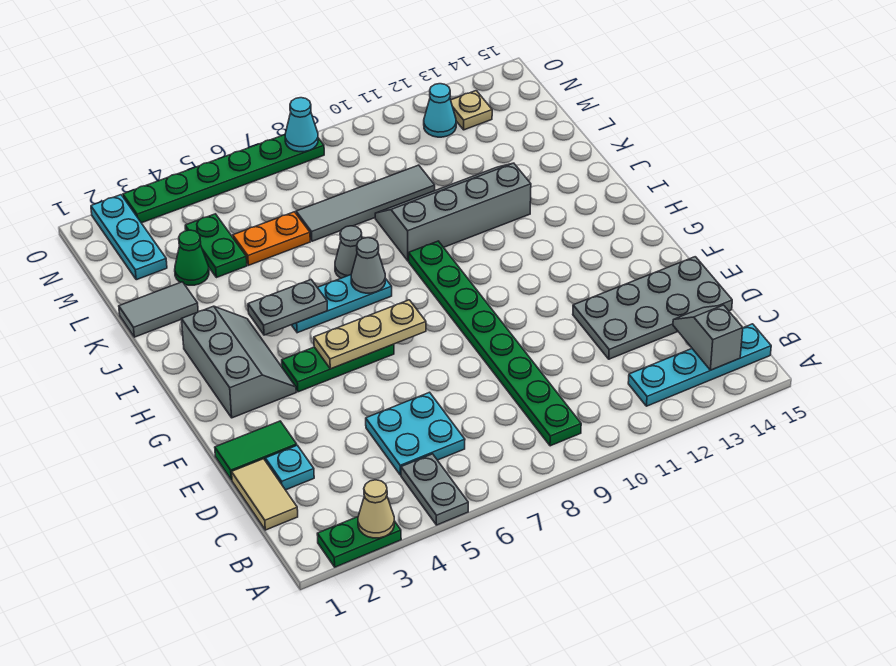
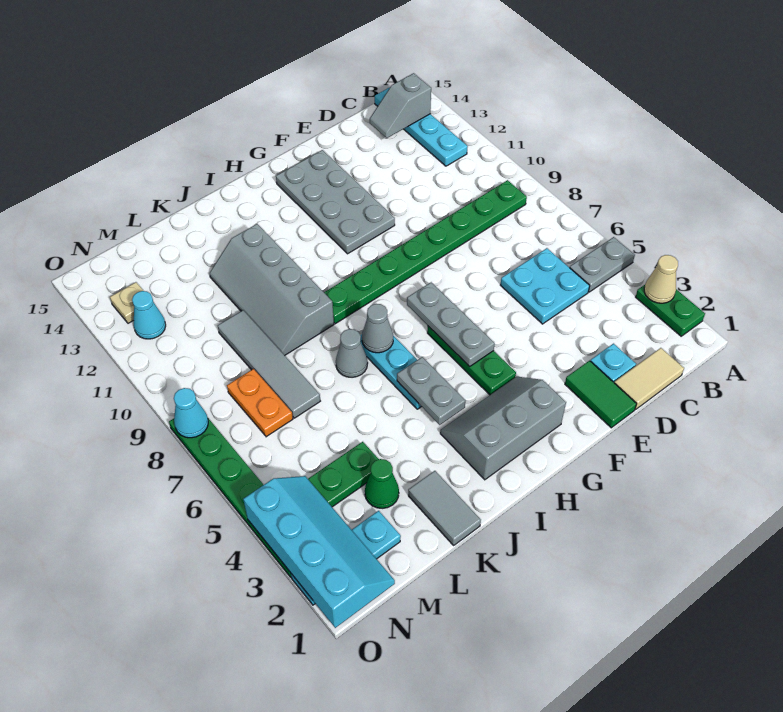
grey 2x4 plate [573,257,732,359] -> grey 2x4 plate moved to [276,150,395,254]
tan 1x3 plate [314,300,426,369] -> grey 1x3 plate [407,282,495,367]
orange 1x2 plate [233,212,310,265] -> orange 1x2 plate moved to [227,369,293,437]
none -> cyan 2x4 slope [243,476,395,628]

